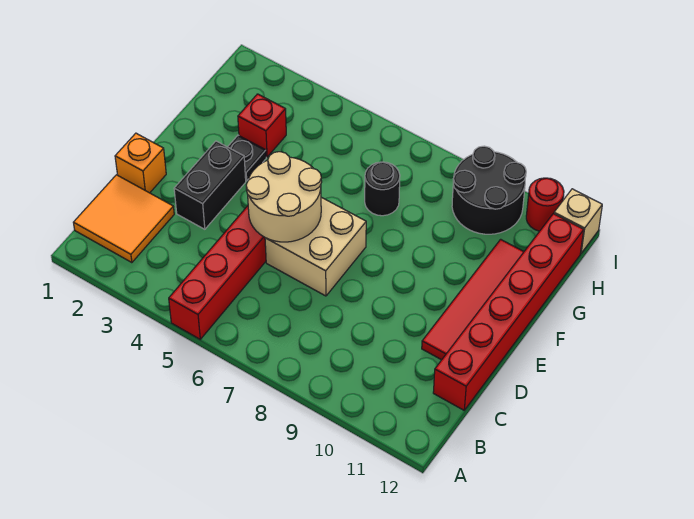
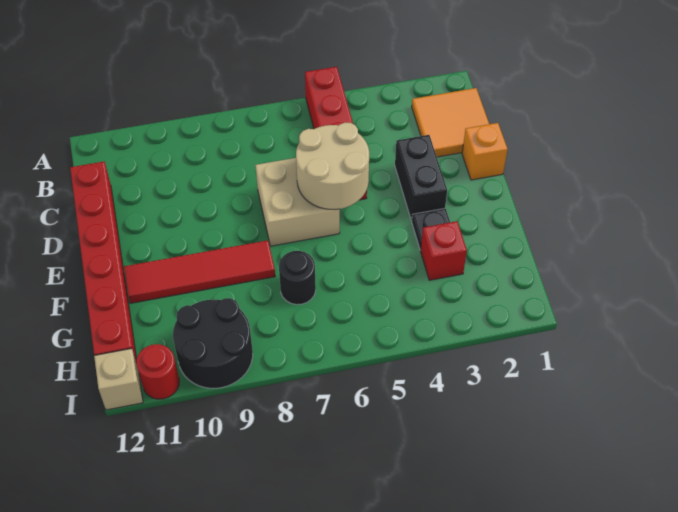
red 1x4 tile [422,239,524,360] -> red 1x4 tile turned to [124,240,275,303]

